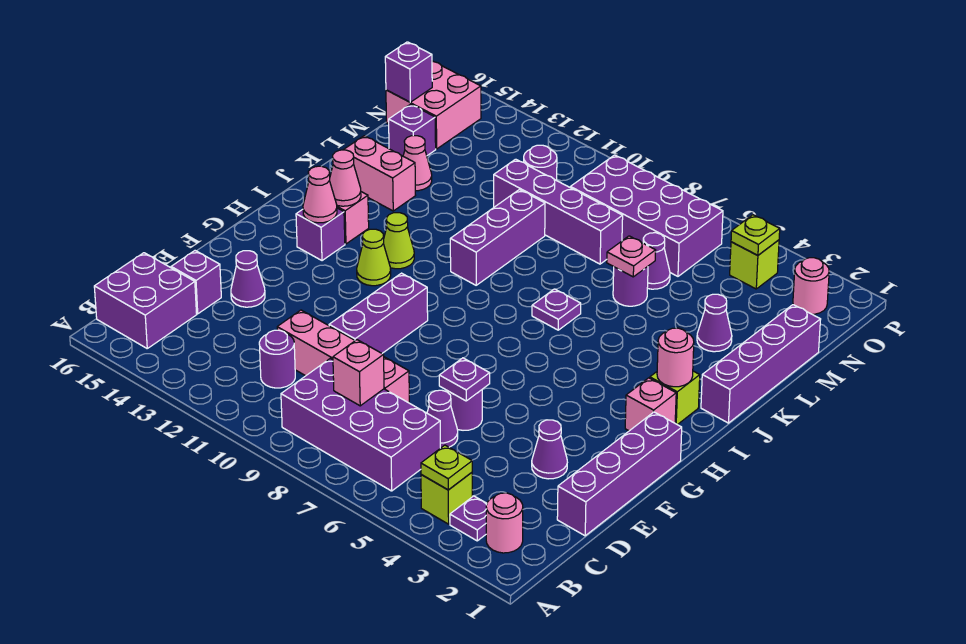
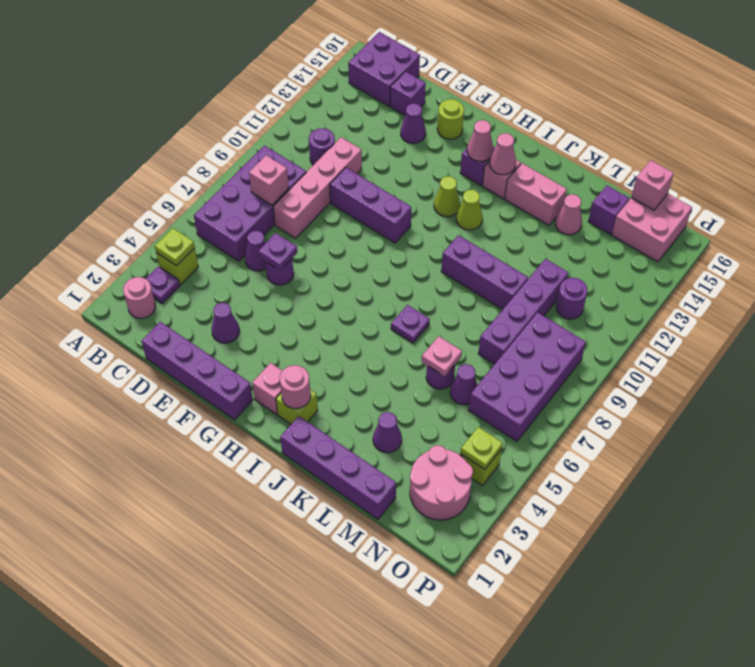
none -> lime 1x1 round brick [437,99,464,139]
pink 1x2 brick [344,136,416,211] -> pink 1x2 brick turned to [505,163,567,225]
purple 1x1 brick [385,42,432,102] -> pink 1x1 brick [631,160,674,210]
pink 1x1 round brick [793,258,829,314] -> pink 2x2 round brick [410,445,473,520]

